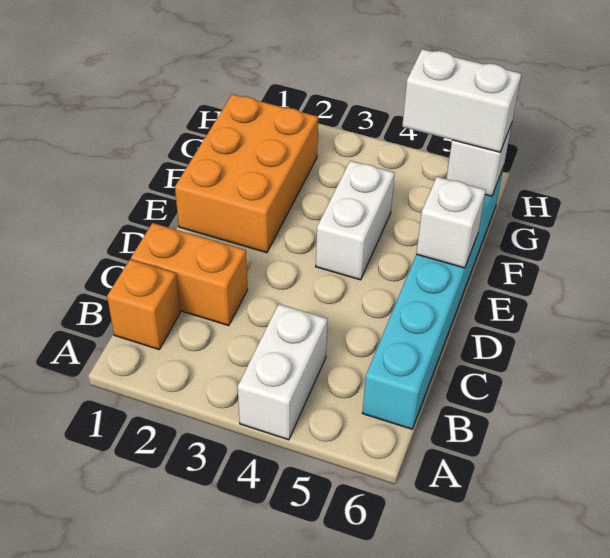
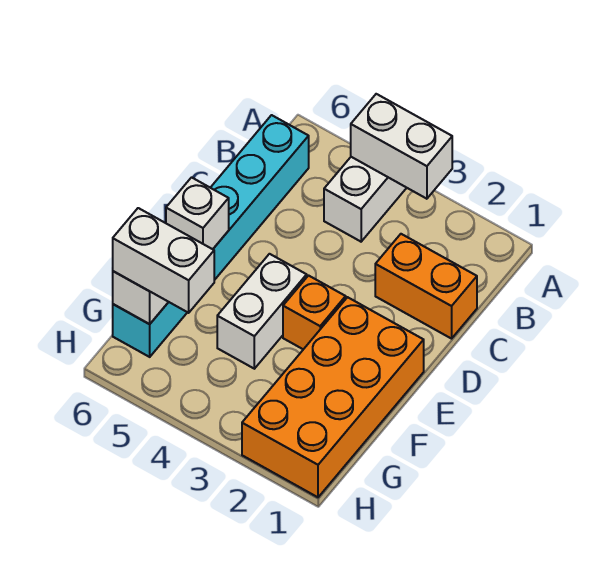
none -> white 1x2 brick [351,94,452,199]
orange 1x1 brick [107,260,180,349] -> orange 1x1 brick moved to [283,276,346,349]
orange 2x3 brick [175,94,318,253] -> orange 2x4 brick [242,297,424,497]

